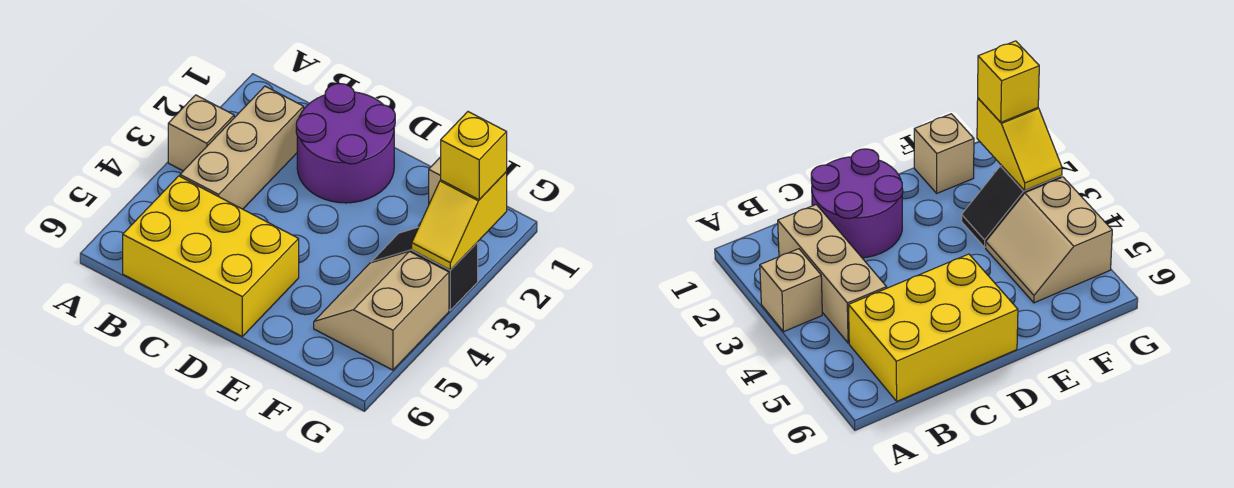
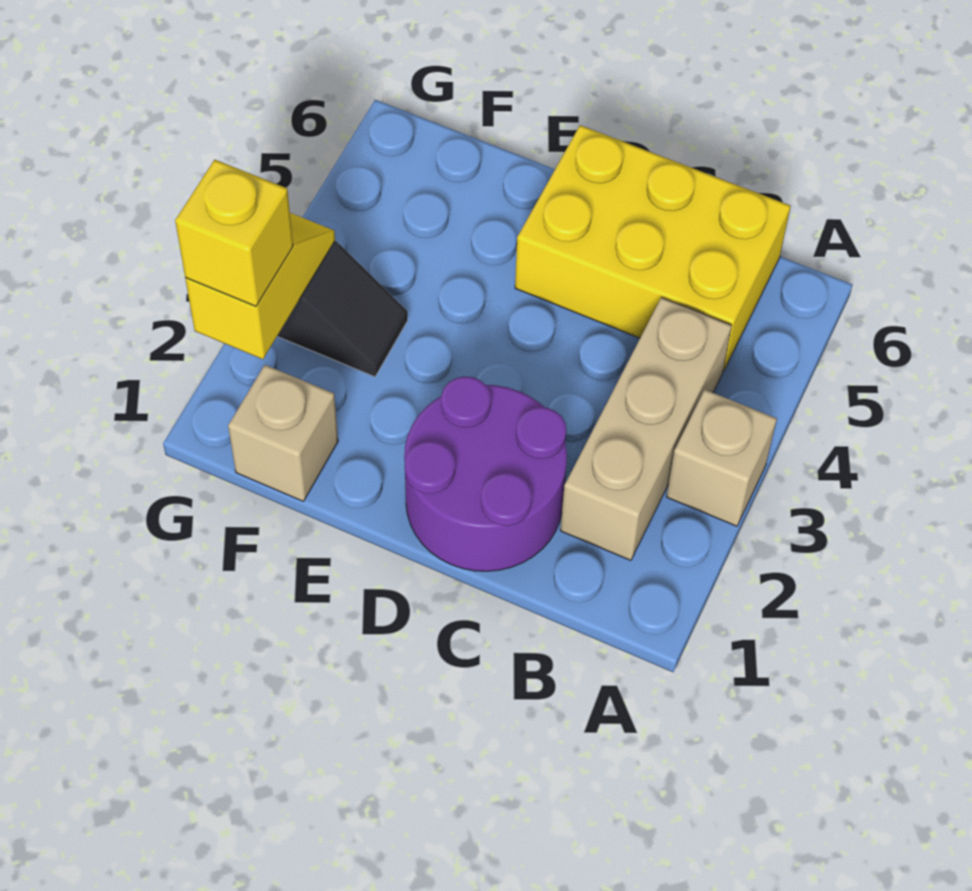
tan 2x2 slope [314,251,449,370] -> none

